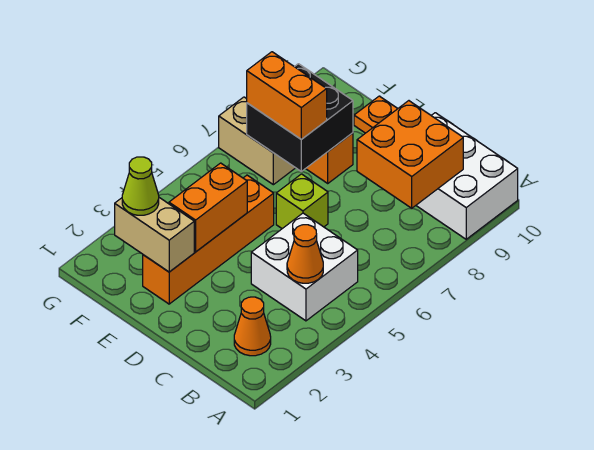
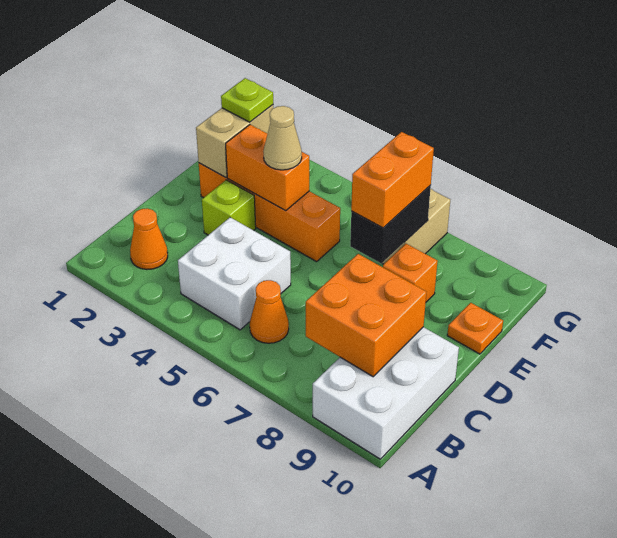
orange 1x1 cone [287,225,323,283] -> orange 1x1 cone moved to [250,280,289,343]
lime 1x1 brick [276,174,328,229] -> lime 1x1 brick moved to [202,180,256,235]
none -> tan 1x1 cone [263,106,302,170]
black 2x2 brick [247,64,353,171] -> black 1x2 brick [350,185,431,263]
lime 1x1 cone [122,157,159,215] -> lime 1x1 plate [221,78,273,122]

